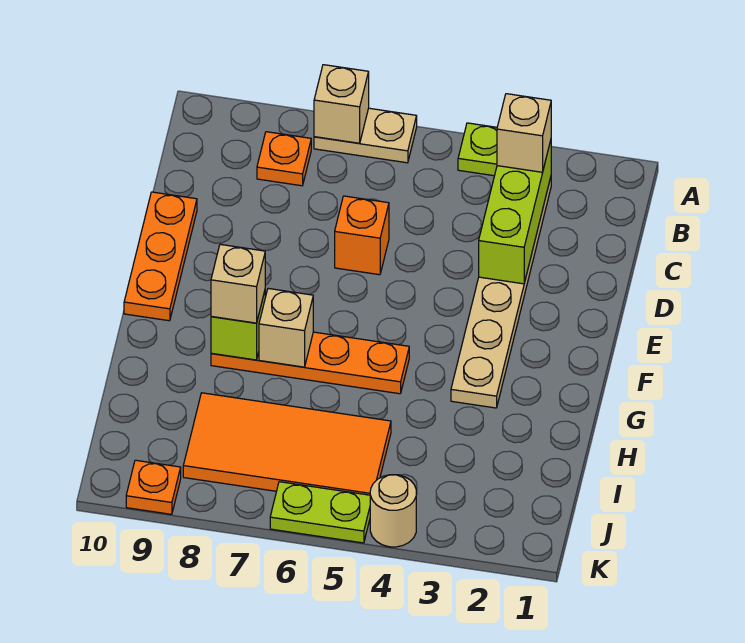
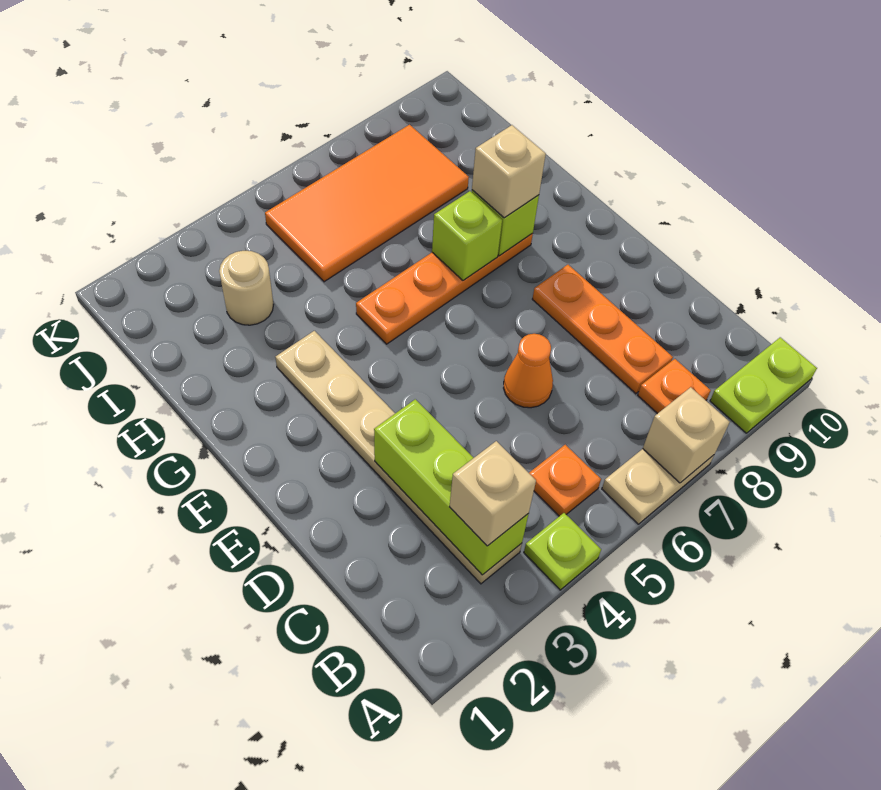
orange 1x1 brick [335,196,389,275] -> orange 1x1 cone [504,334,553,408]
orange 1x3 plate [124,192,197,321] -> orange 1x3 plate moved to [532,265,673,394]
tan 1x1 brick [259,288,313,367] -> lime 1x1 brick [432,191,502,281]
tan 1x1 round brick [370,475,416,547] -> tan 1x1 round brick moved to [219,251,274,325]
lime 1x2 plate [270,482,370,543] -> lime 1x2 plate moved to [710,337,817,433]
orange 1x1 plate [126,460,181,514] -> orange 1x1 plate moved to [529,445,601,516]

